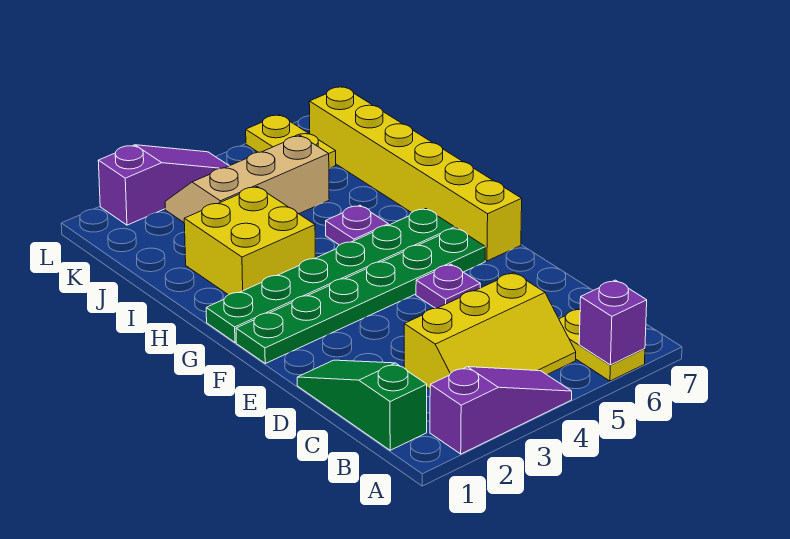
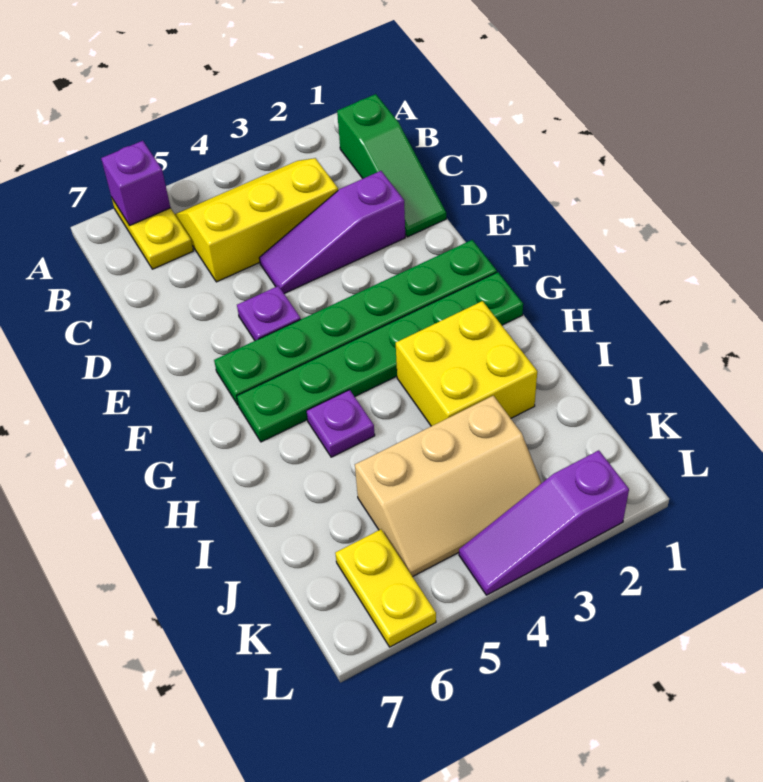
purple 1x3 slope [430,367,572,454] -> purple 1x3 slope moved to [259,171,405,293]
yellow 1x6 brick [309,87,522,261] -> none

